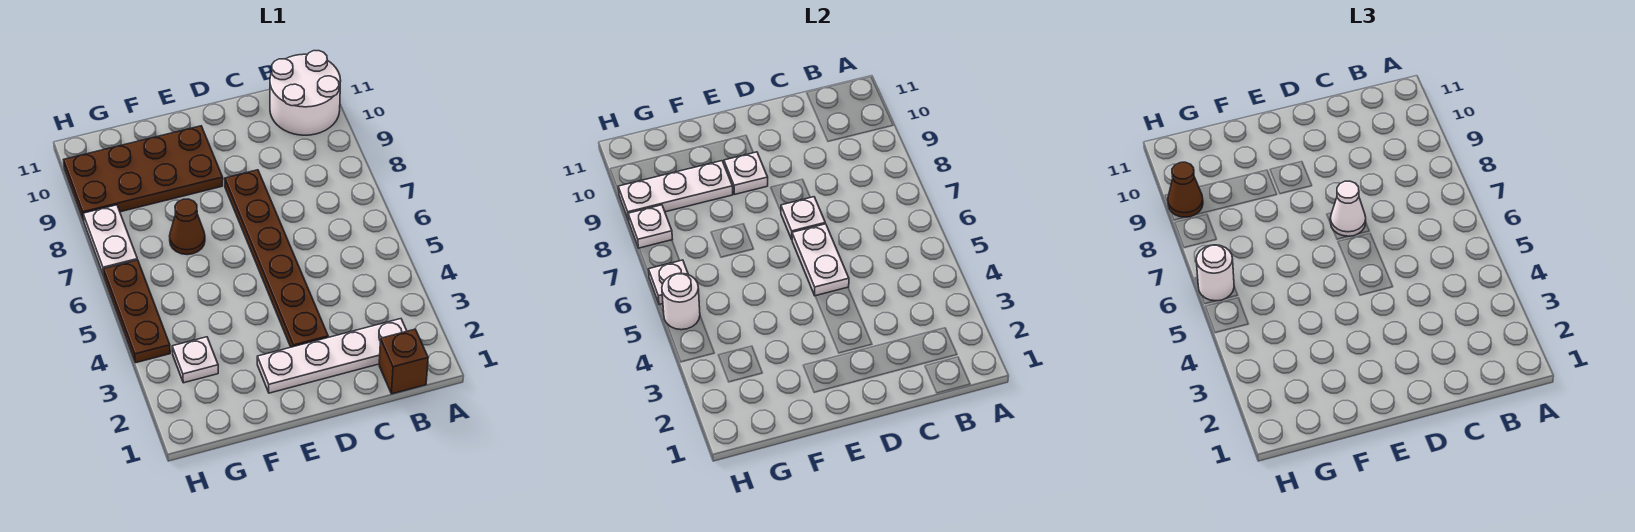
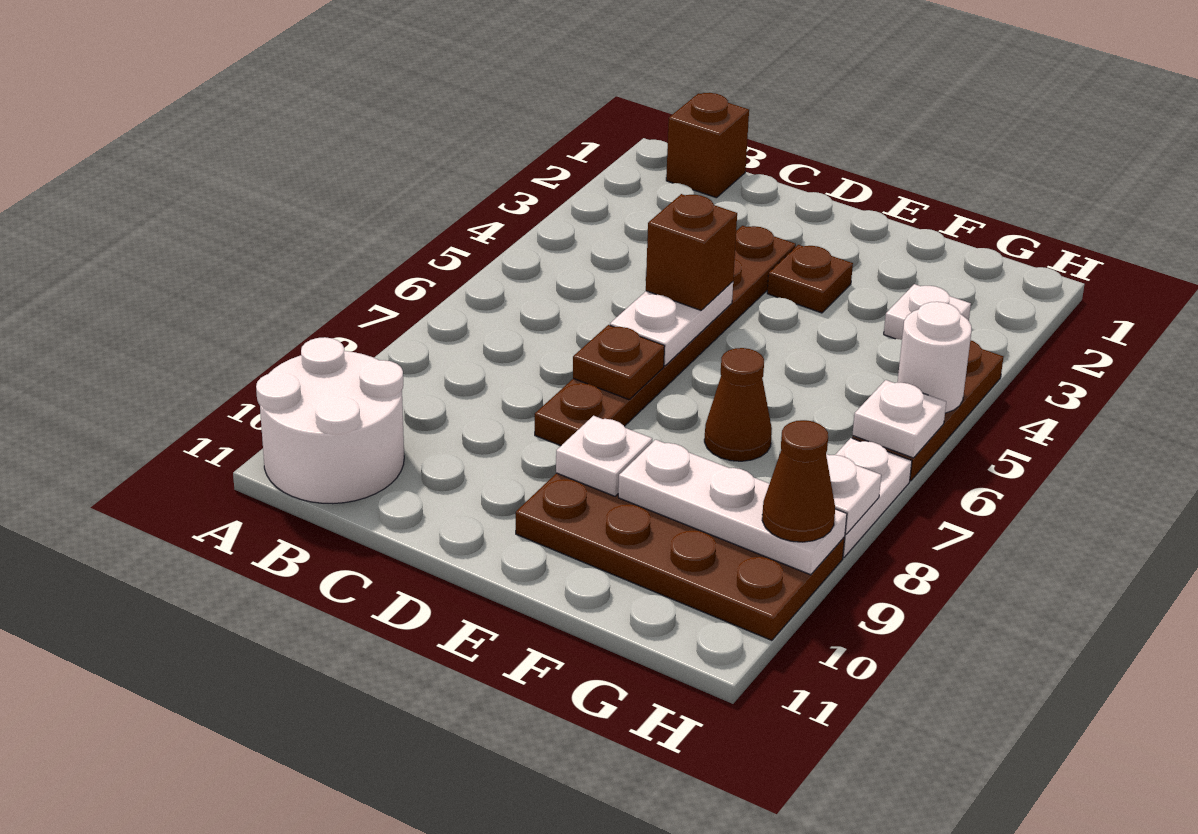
white 1x4 plate [257,319,407,393] -> none
none -> brown 1x1 brick [646,194,737,310]
white 1x1 plate [781,197,825,239] -> brown 1x1 plate [573,325,665,400]
white 1x1 cone [1330,181,1366,236] -> none
none -> brown 1x1 plate [767,245,853,313]
white 1x1 round brick [1196,245,1234,301] -> none

